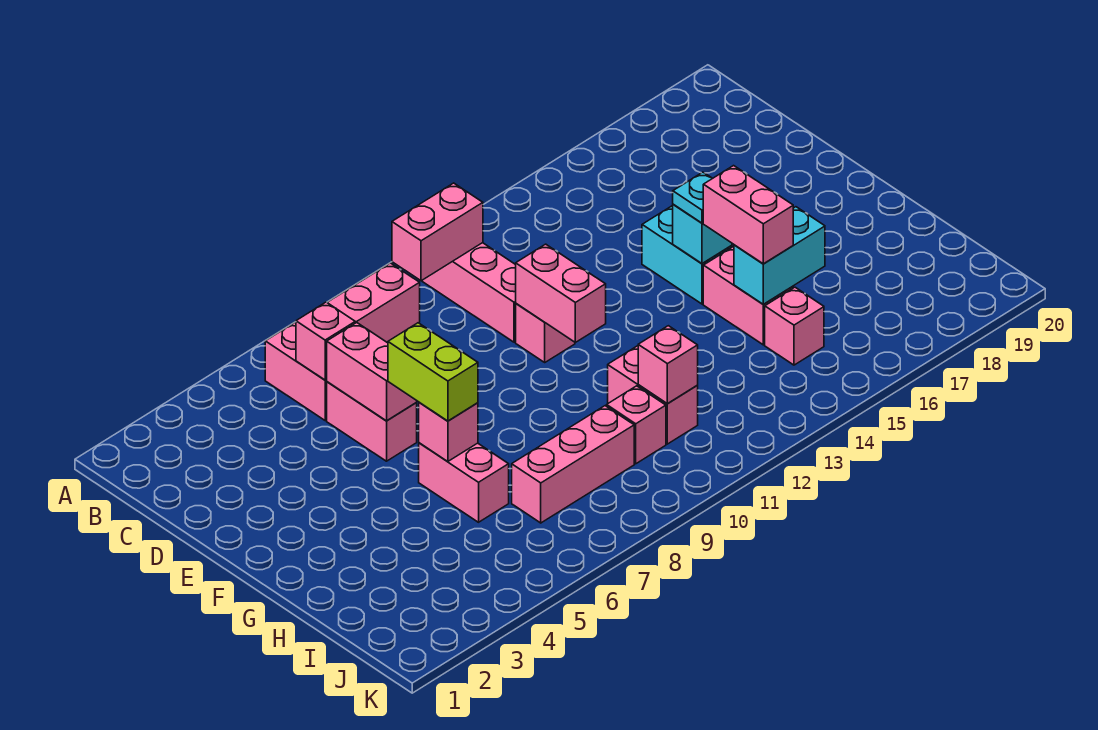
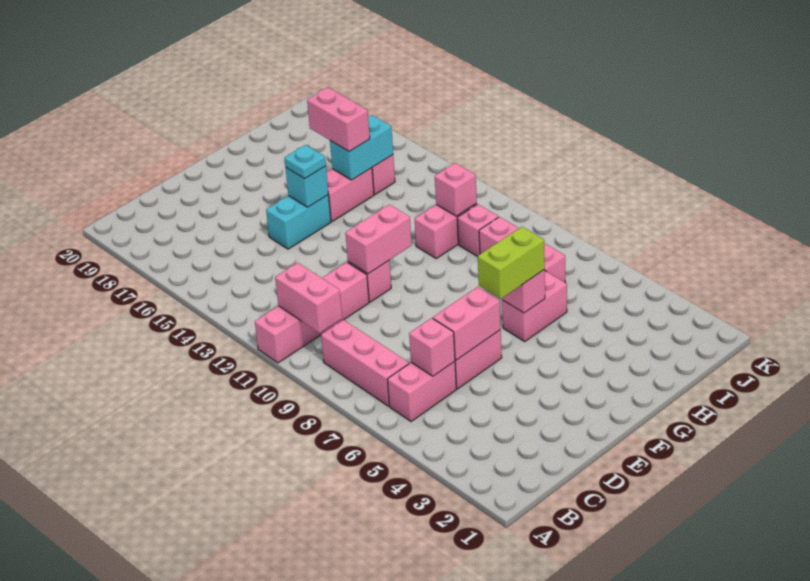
pink 1x2 brick [703,166,793,264] -> pink 1x2 brick turned to [307,88,370,151]
cyan 1x2 brick [734,207,825,304] -> cyan 1x2 brick turned to [330,115,393,180]

